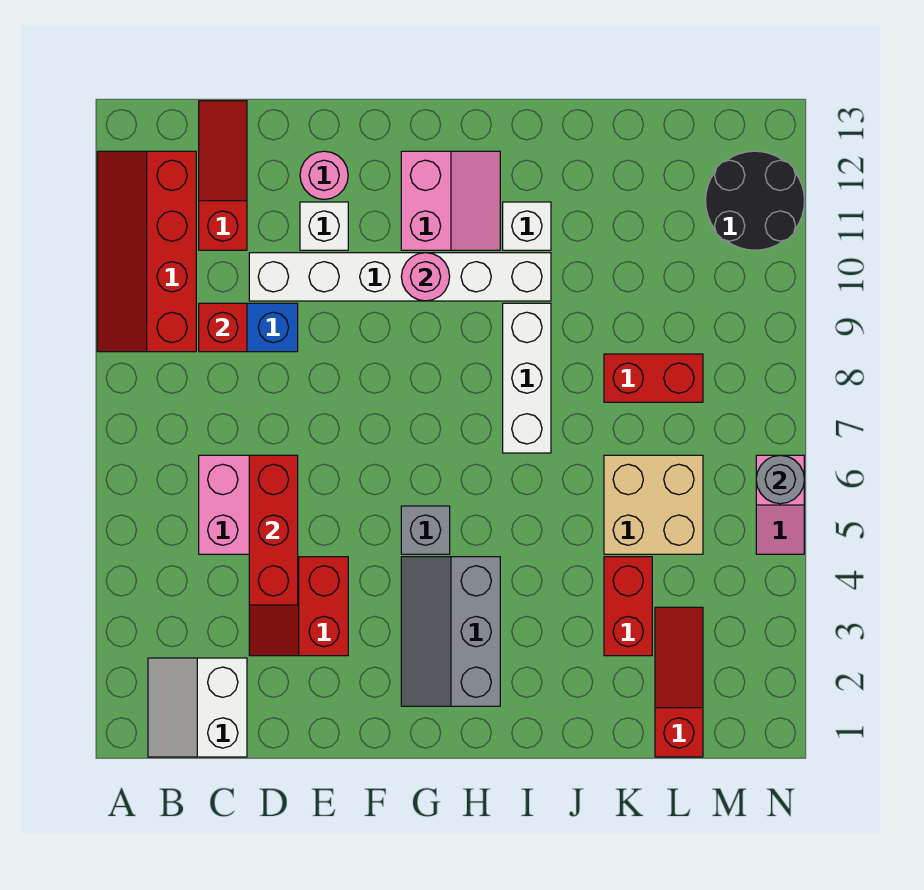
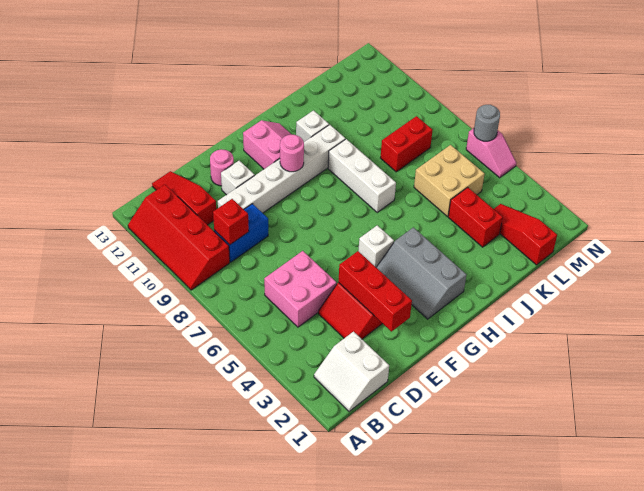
red 1x3 brick [249,455,298,605] -> red 1x3 brick moved to [338,251,412,332]
grey 1x1 brick [401,506,450,554] -> white 1x1 brick [359,225,394,267]
black 2x2 round brick [706,151,804,250] -> none

